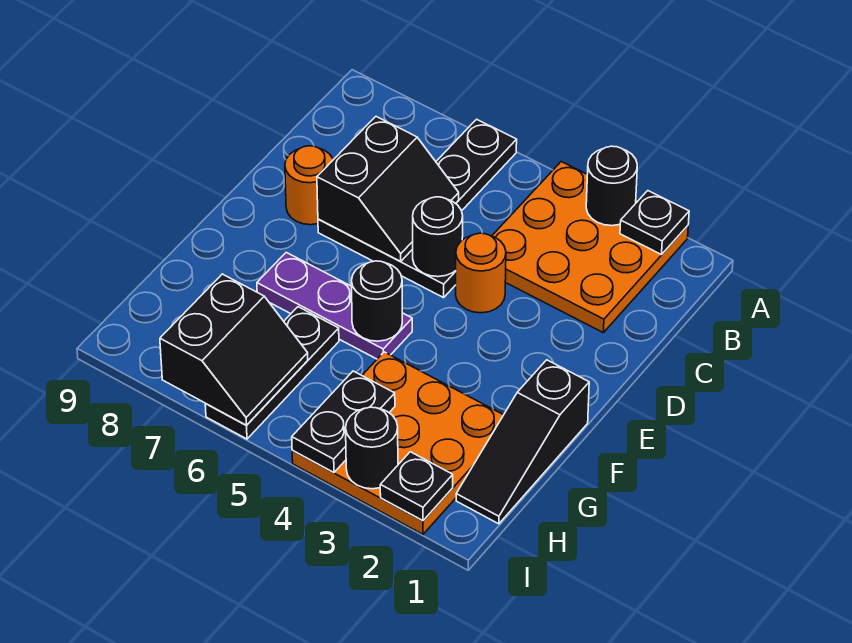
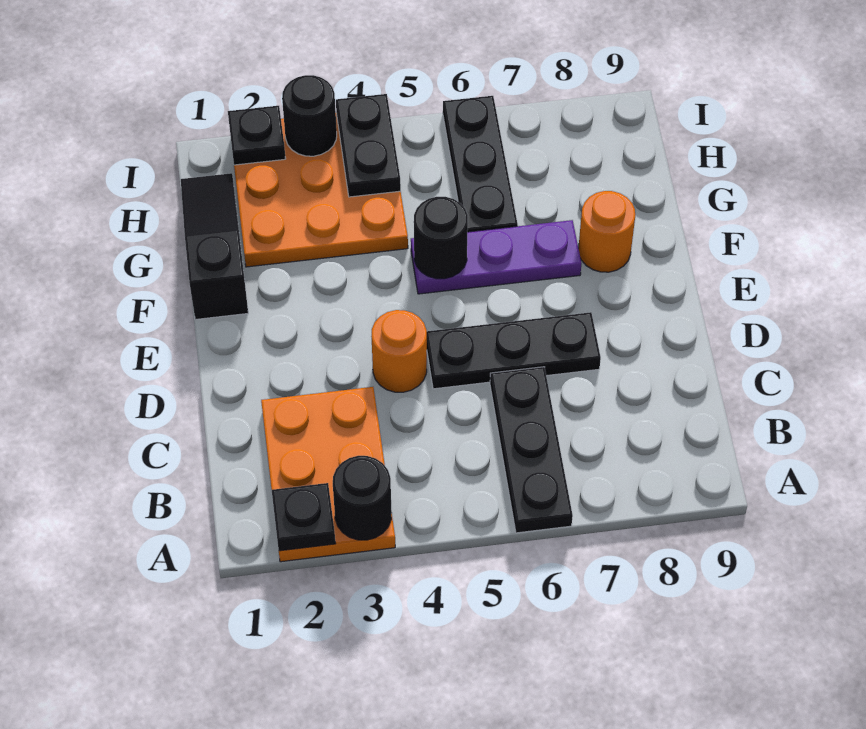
orange 3x3 plate [492,162,688,332] -> orange 2x3 plate [261,387,395,562]
black 2x2 slope [317,117,459,261] -> none
black 1x1 round brick [413,197,463,277] -> none
orange 1x1 round brick [285,146,333,225] -> orange 1x1 round brick moved to [579,191,635,272]
black 2x2 slope [160,274,308,425] -> none

